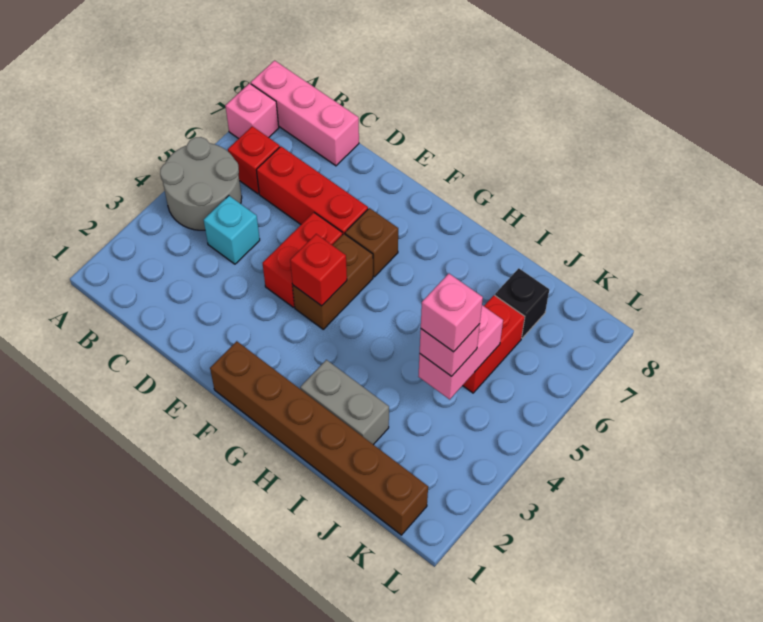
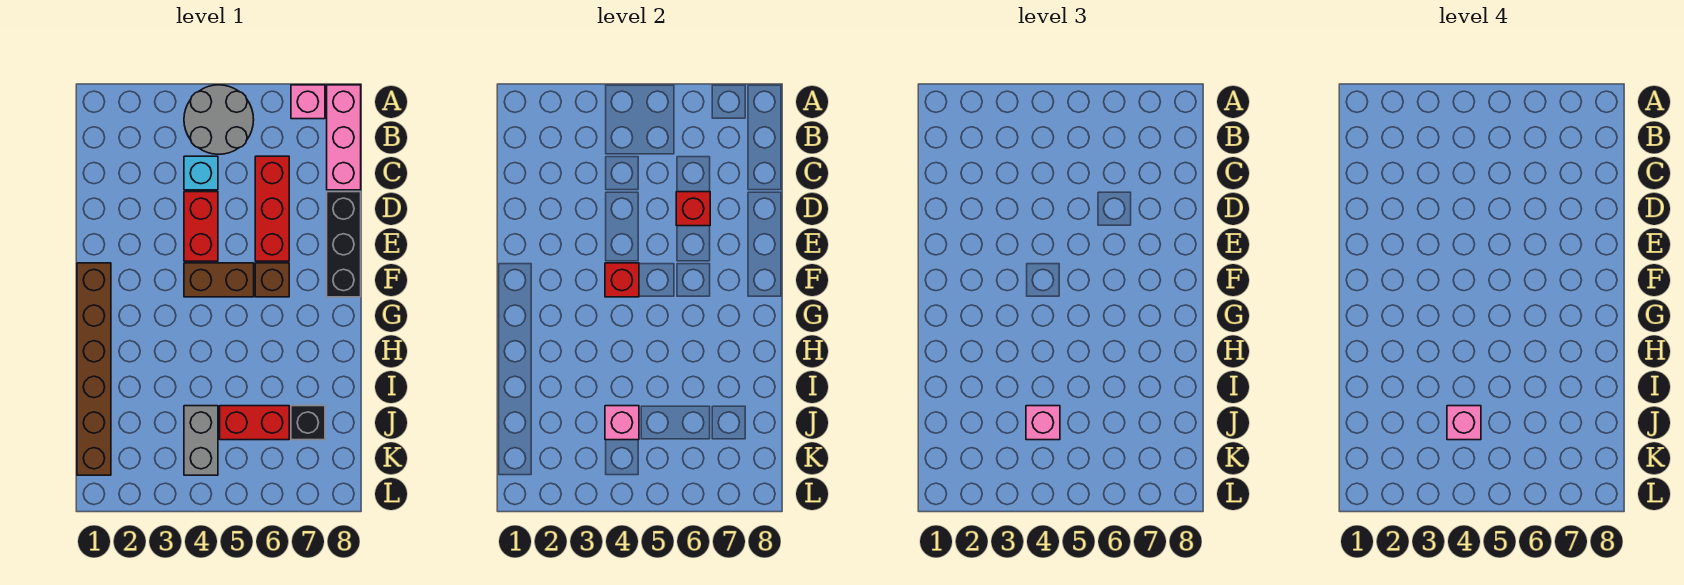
red 1x1 brick [228,126,280,194] -> red 1x1 brick moved to [676,192,710,226]
none -> black 1x3 brick [327,192,361,297]
red 1x2 brick [263,212,342,307] -> red 1x2 brick turned to [184,192,218,261]
grey 1x2 brick [300,360,389,445] -> grey 1x2 brick moved to [184,406,218,475]
pink 1x2 brick [418,305,503,399] -> pink 1x1 brick [605,406,639,440]

